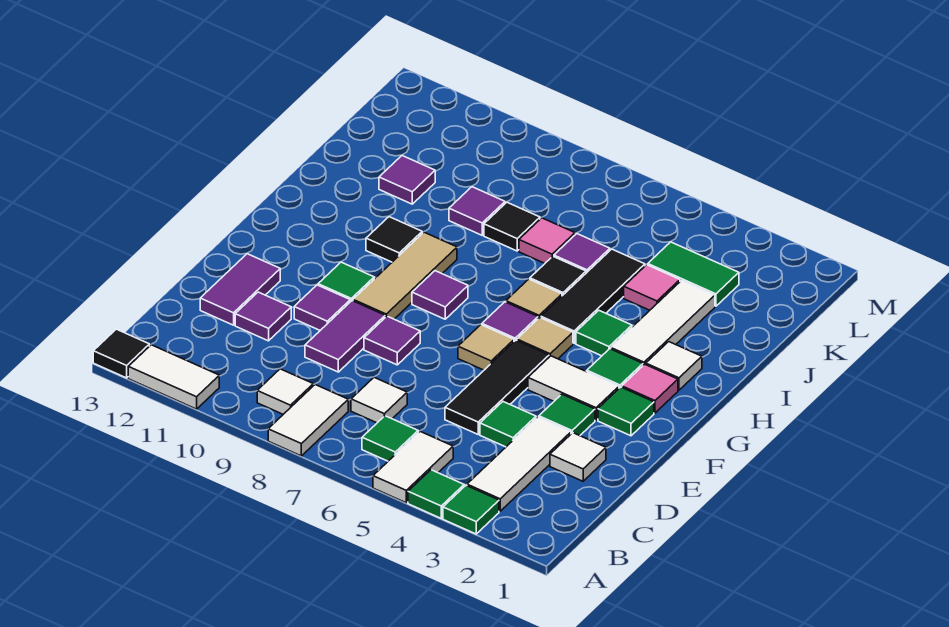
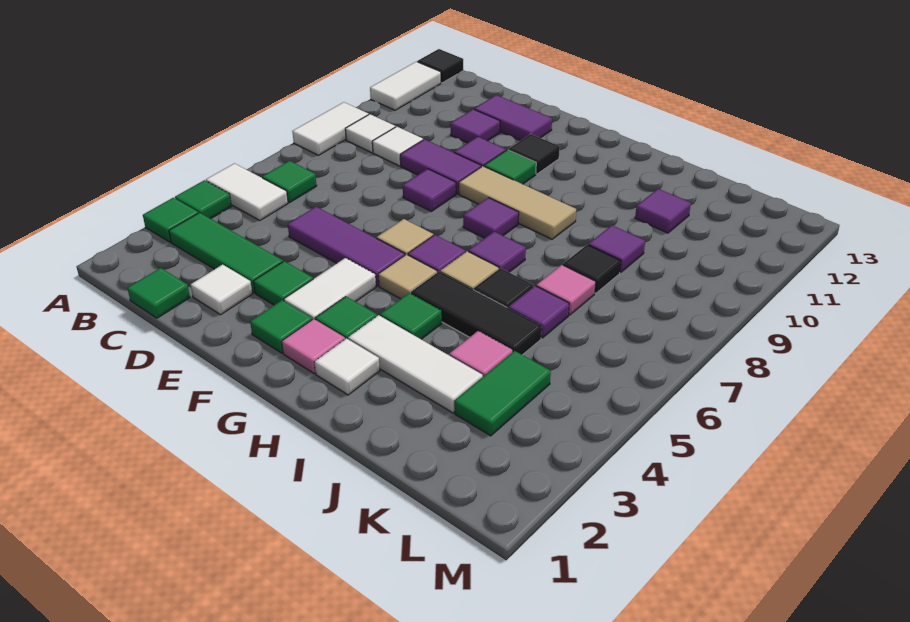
white 1x2 tile [268,385,348,456] -> white 1x2 tile turned to [292,102,369,155]
white 1x3 tile [467,417,571,511] -> green 1x3 tile [169,213,283,293]
white 1x1 tile [351,377,407,423] -> white 1x1 tile moved to [372,127,423,166]
green 1x1 tile [480,402,536,447] -> green 1x1 tile moved to [127,268,190,318]
black 1x3 tile [445,340,549,434] -> purple 1x3 tile [288,207,405,286]
none -> purple 1x1 tile [468,232,526,272]
black 1x1 tile [366,217,422,262] -> black 1x1 tile moved to [508,134,560,174]

